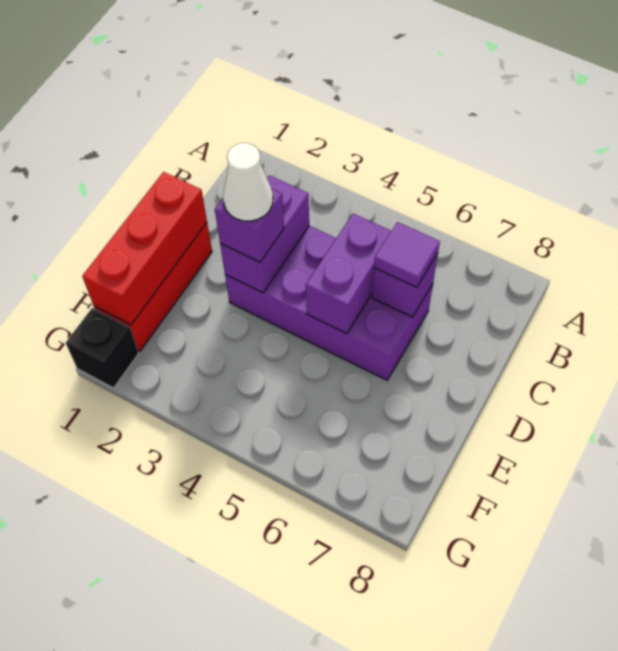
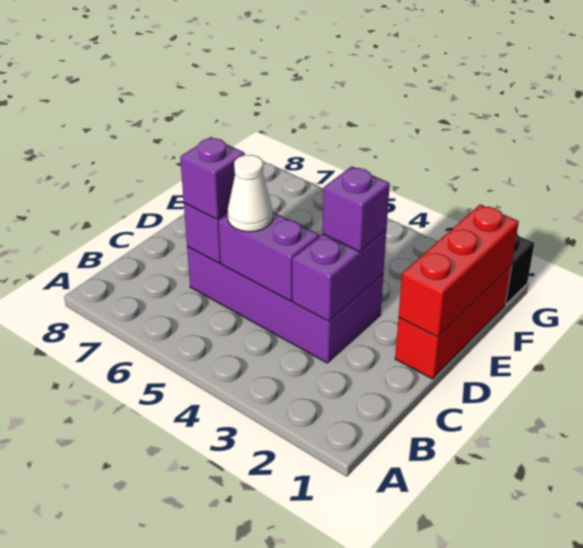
purple 1x2 brick [306,214,391,334] -> purple 1x2 brick turned to [219,212,319,301]
purple 1x1 tile [374,222,440,287] -> purple 1x1 brick [180,137,245,219]
white 1x1 cone [223,143,273,221] -> white 1x1 cone moved to [228,155,273,232]

